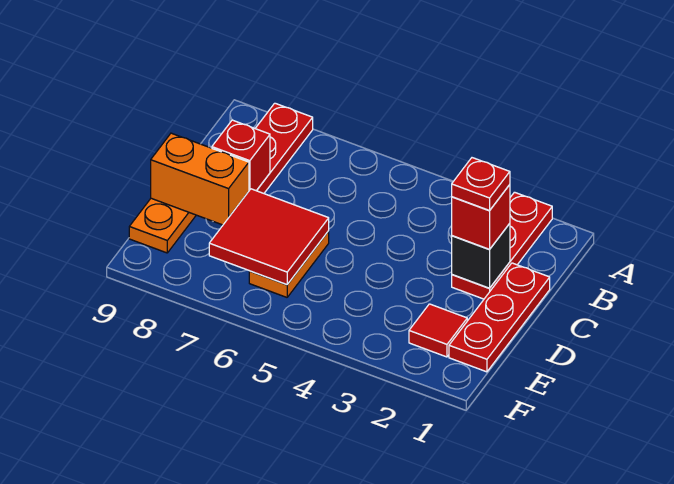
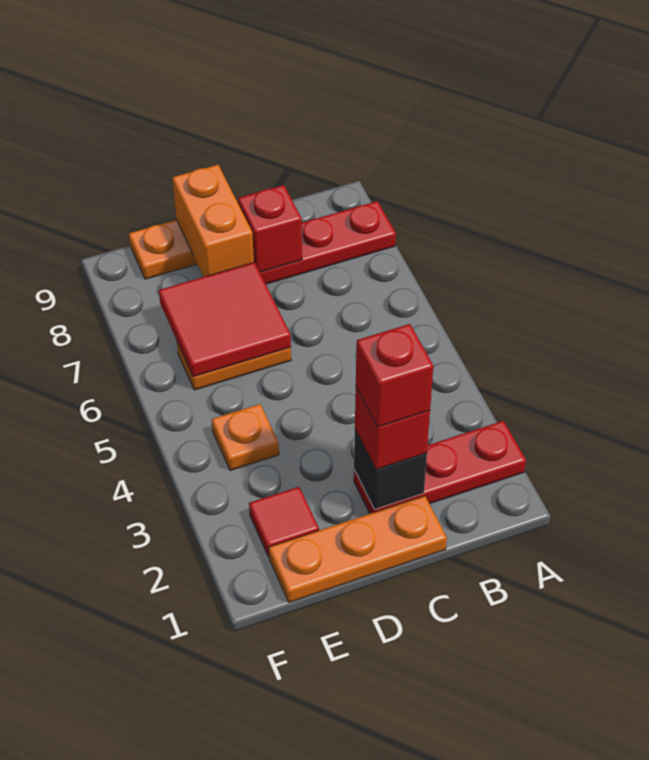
red 1x3 plate [449,263,550,372] -> orange 1x3 plate [269,496,447,602]
red 1x1 plate [452,158,510,210] -> red 1x1 brick [356,324,433,427]
none -> orange 1x1 plate [212,404,279,470]

